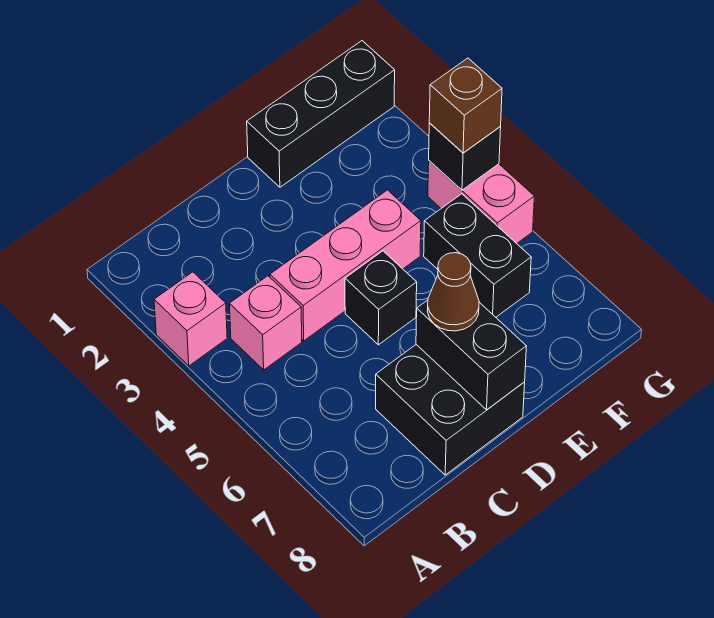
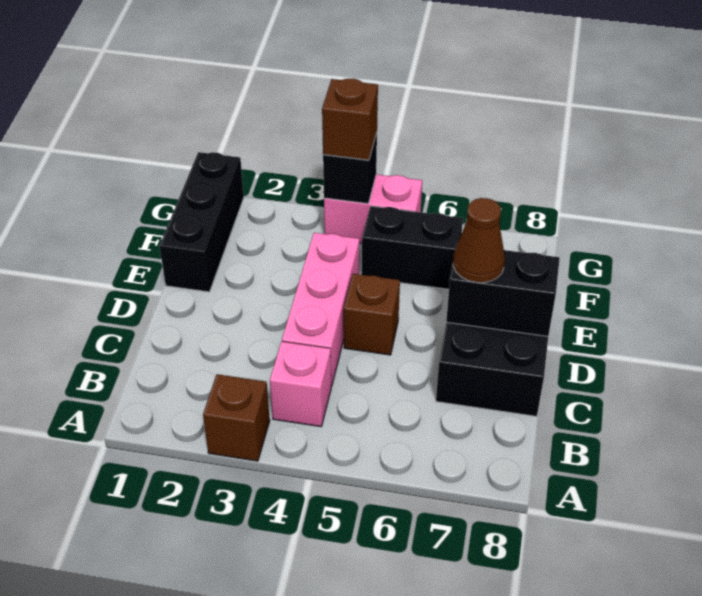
pink 1x1 brick [154,272,227,366] -> brown 1x1 brick [203,374,270,461]
black 1x1 brick [345,251,417,345] -> brown 1x1 brick [344,274,400,355]

